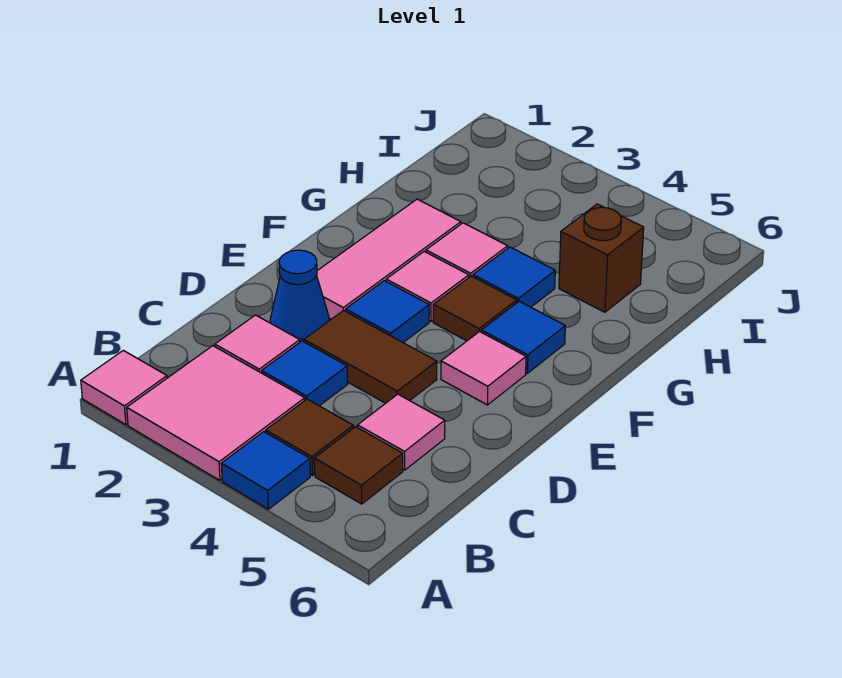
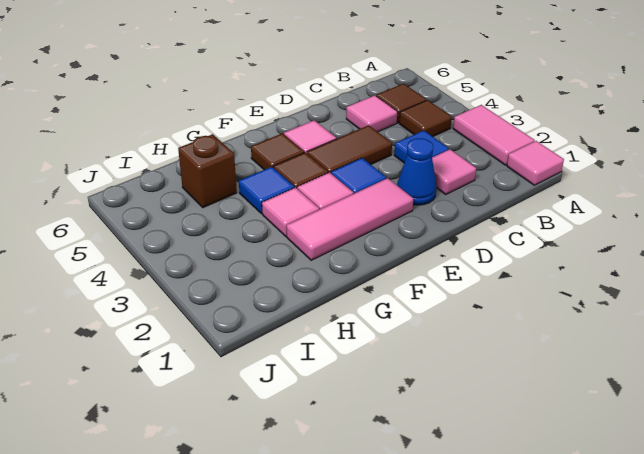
pink 2x2 tile [127,346,305,480] -> pink 1x2 tile [453,105,535,165]
blue 1x1 tile [221,432,310,509] -> none
brown 1x2 tile [304,310,437,403] -> brown 1x2 tile turned to [307,125,392,173]
blue 1x1 tile [481,301,565,373] -> brown 1x1 tile [251,133,304,170]

